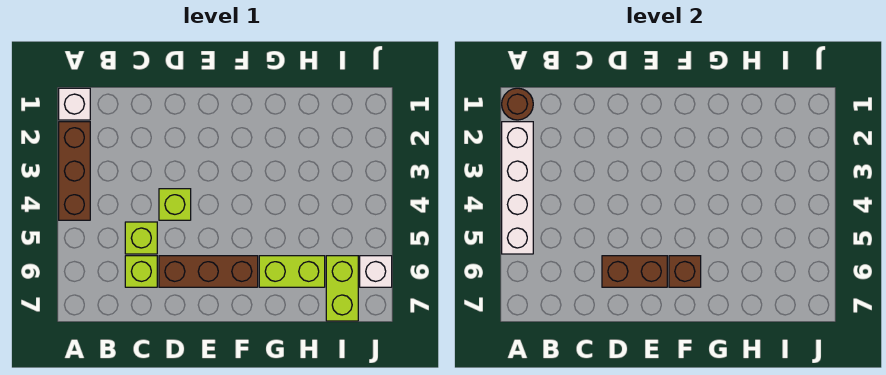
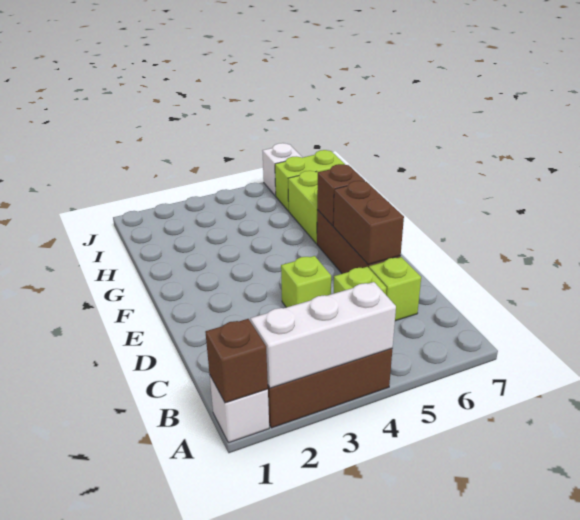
brown 1x1 round brick [502,88,533,120] -> brown 1x1 brick [205,319,268,403]
white 1x4 brick [502,122,533,254] -> white 1x3 brick [251,282,396,388]

